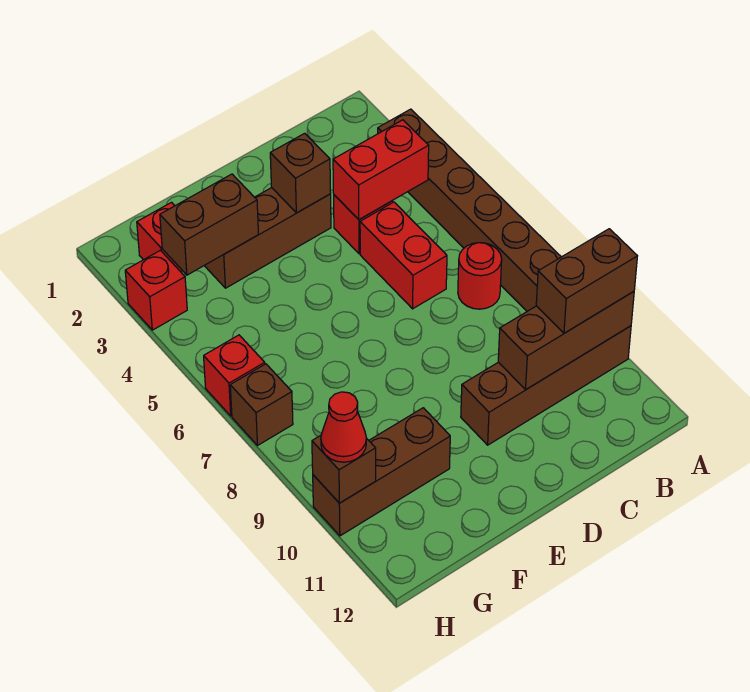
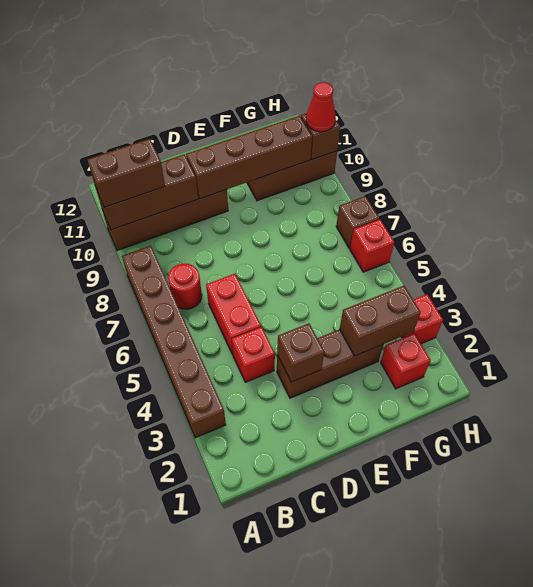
red 1x2 brick [333,120,429,220] -> none
none -> brown 1x4 brick [186,116,312,199]

